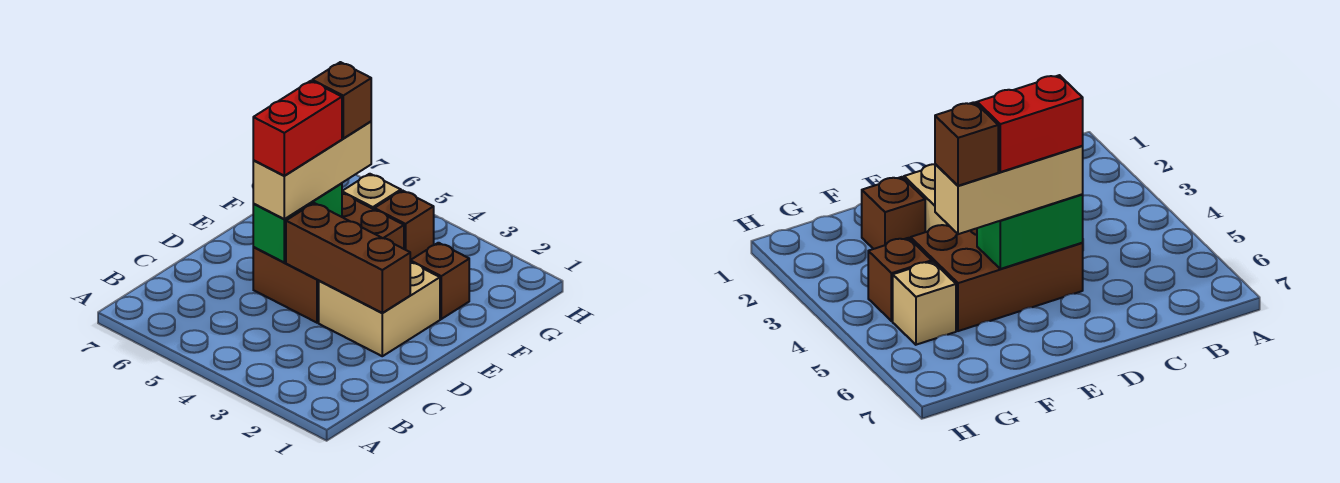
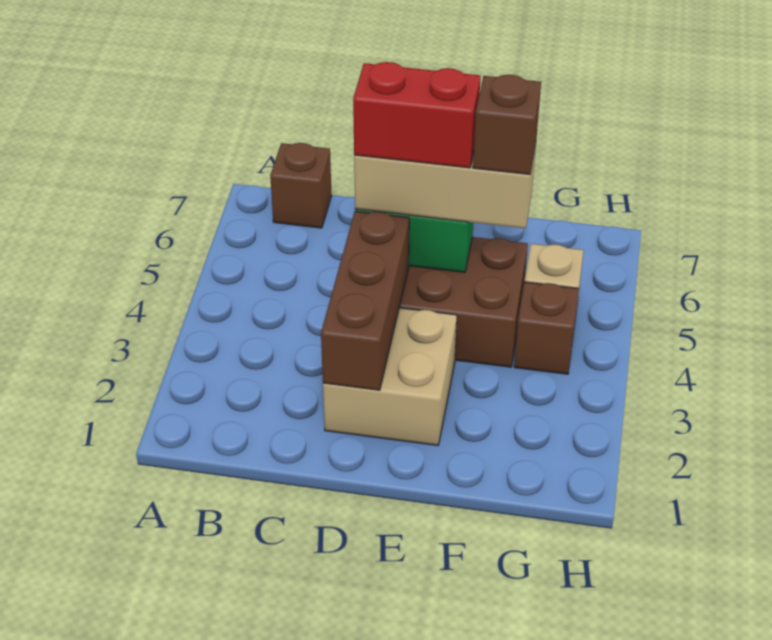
brown 1x1 brick [410,243,469,319] -> brown 1x1 brick moved to [270,143,332,228]

